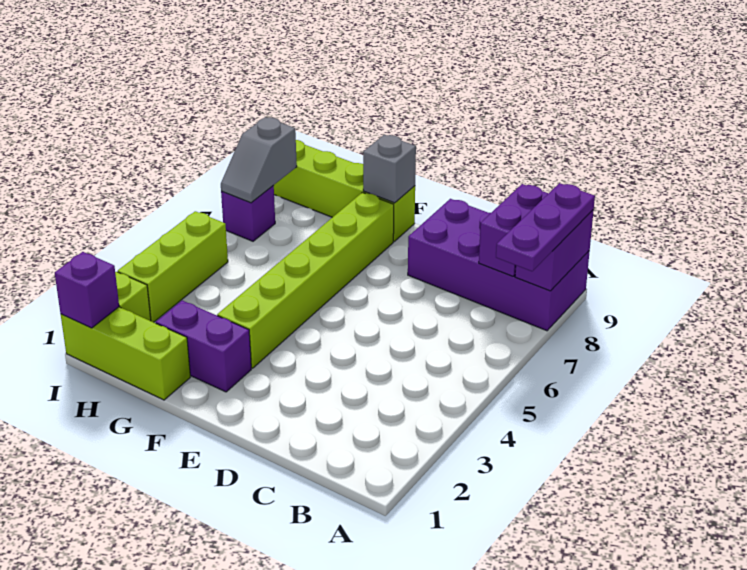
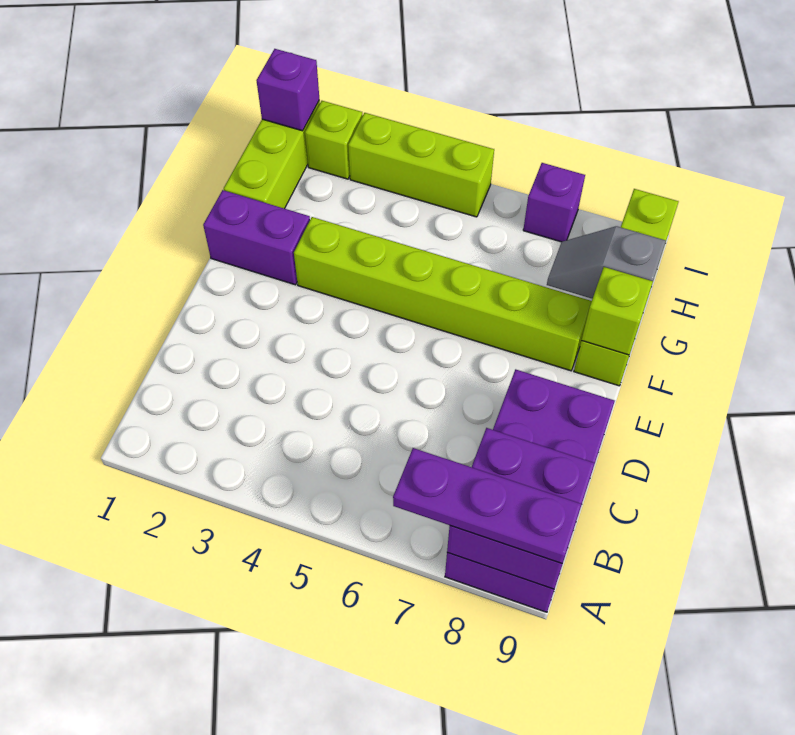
purple 1x2 brick [156,301,251,392] -> purple 1x2 brick turned to [203,190,310,285]
grey 1x1 brick [363,135,416,203] -> lime 1x1 brick [582,267,653,355]
grey 1x2 slope [221,117,297,203] -> grey 1x2 slope moved to [547,226,666,299]

